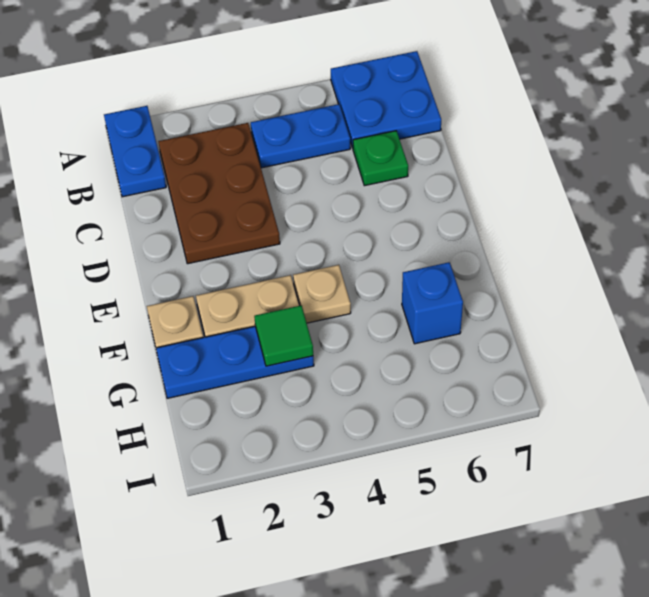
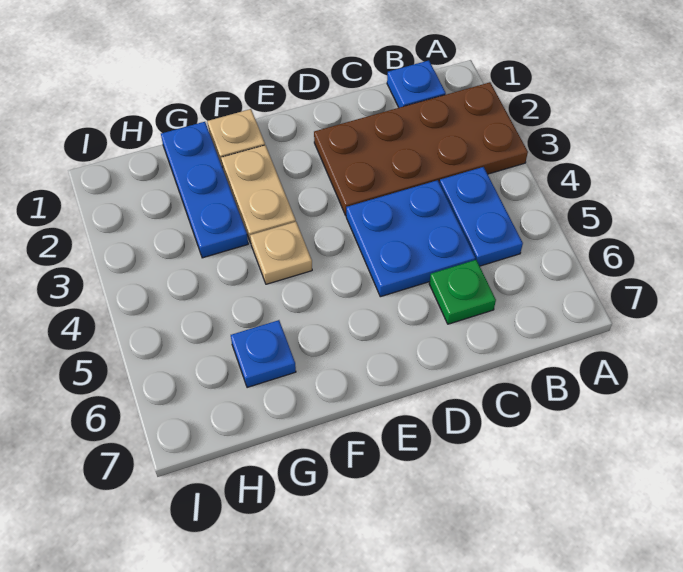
blue 1x2 plate [104,106,166,197] -> blue 1x1 plate [387,60,446,108]
blue 2x2 plate [331,51,441,148] -> blue 2x2 plate moved to [346,180,475,297]
brown 2x3 plate [158,123,280,264] -> brown 2x4 plate [314,82,528,215]
green 1x1 tile [254,305,313,366] -> none
blue 1x1 brick [402,262,463,344] -> blue 1x1 plate [231,320,296,388]

